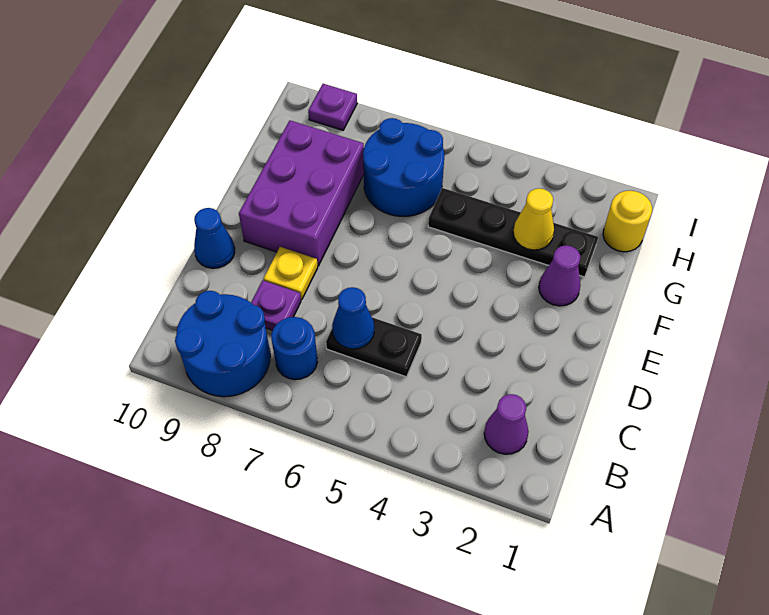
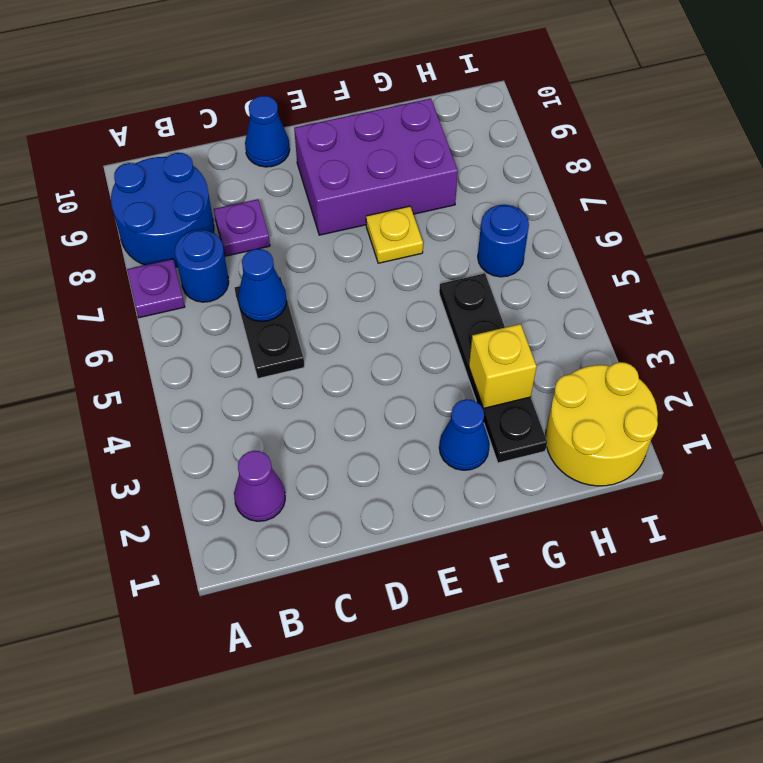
yellow 1x1 plate [264,247,318,300] -> yellow 1x1 plate moved to [366,206,423,263]
purple 1x1 cone [539,245,580,306] -> blue 1x1 cone [439,399,490,470]
yellow 1x1 cone [513,188,554,250] -> yellow 1x1 brick [469,324,537,408]
blue 2x2 round brick [363,118,444,216] -> blue 1x1 round brick [478,205,529,277]
yellow 1x1 round brick [603,191,652,252] -> yellow 2x2 round brick [545,362,658,486]
purple 1x1 plate [308,84,357,130] -> purple 1x1 plate moved to [127,259,185,318]

